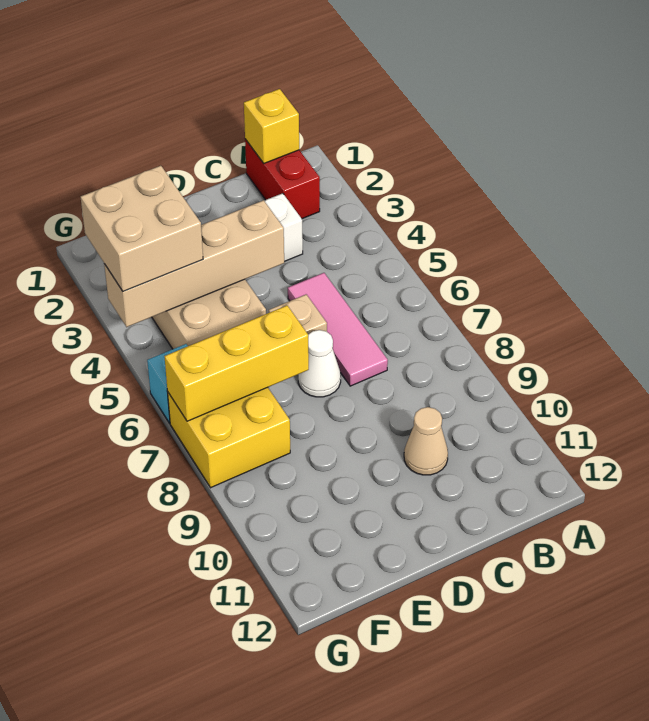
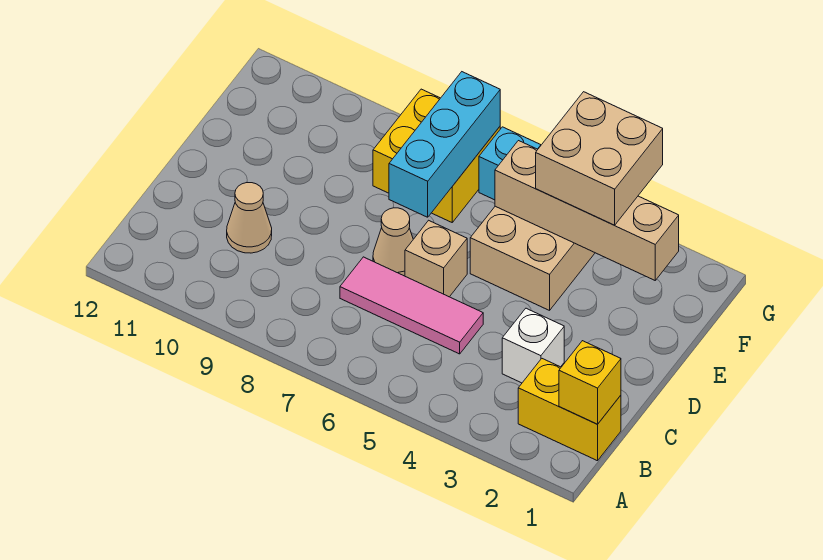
red 1x2 brick [245,139,320,219] -> yellow 1x2 brick [518,359,621,461]
tan 1x4 brick [104,200,284,327] -> tan 1x4 brick turned to [495,141,679,280]
white 1x1 cone [298,330,341,397] -> tan 1x1 cone [373,208,413,276]
yellow 1x3 brick [164,306,309,421] -> cyan 1x3 brick [389,72,500,217]

